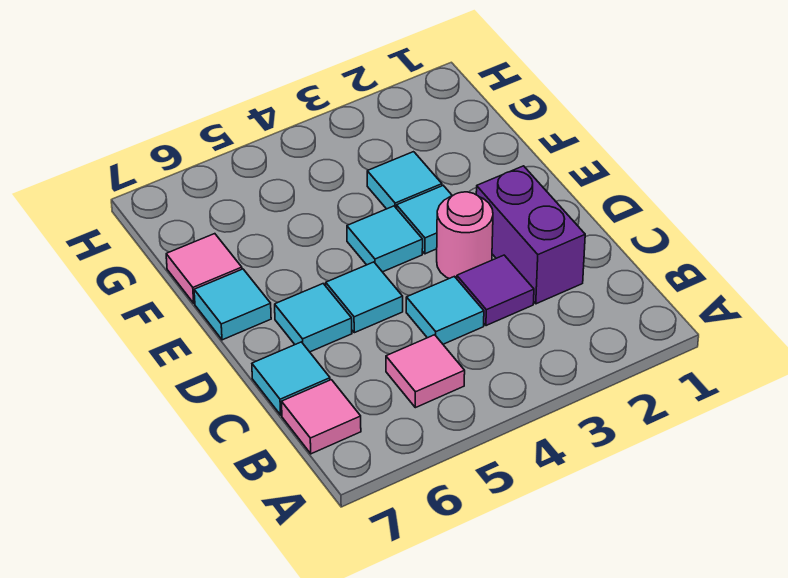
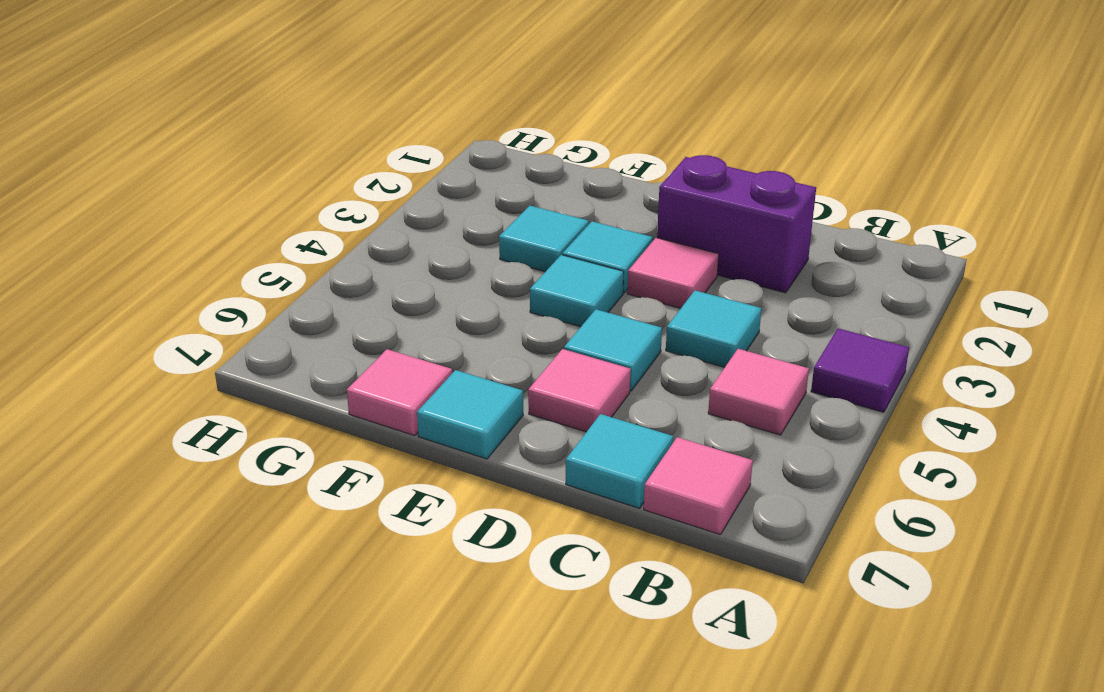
purple 1x1 tile [457,255,534,326] -> purple 1x1 tile moved to [811,328,909,412]
pink 1x1 round brick [437,192,493,279] -> pink 1x1 tile [627,238,719,308]
cyan 1x1 tile [275,284,352,352] -> pink 1x1 tile [528,349,631,432]

